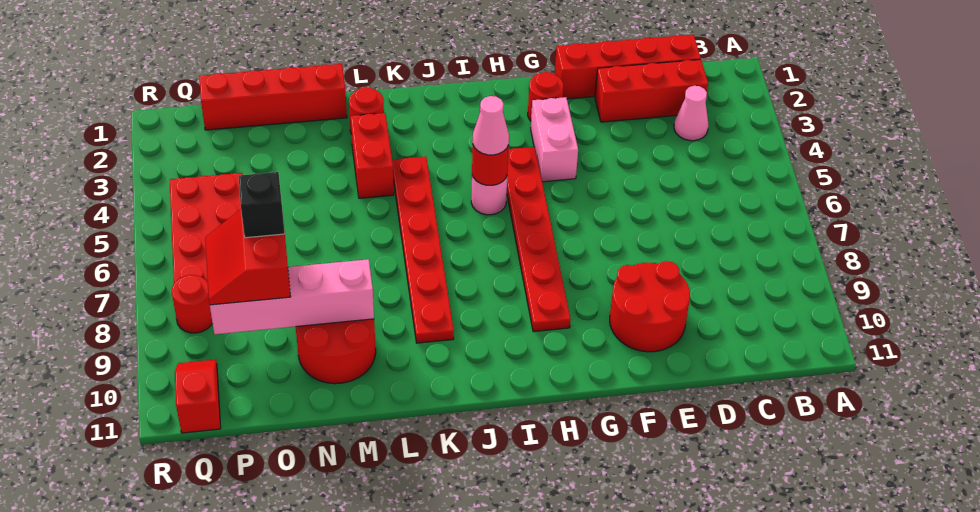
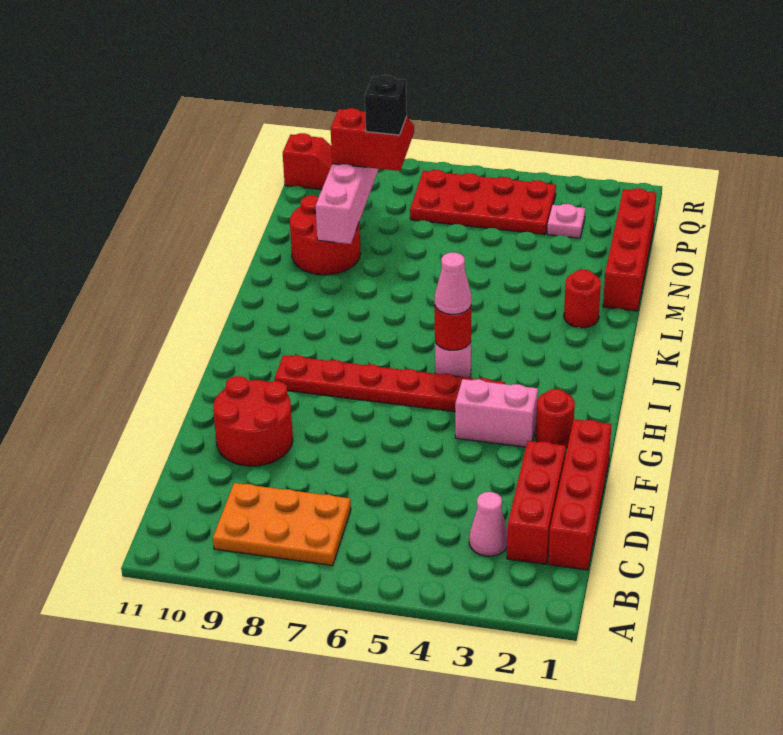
none -> orange 2x3 plate [213,483,351,566]
red 1x6 plate [392,156,454,343] -> none
red 1x2 brick [351,113,394,198] -> none
none -> pink 1x1 plate [547,204,585,238]
red 1x1 round brick [172,275,212,333] -> none

